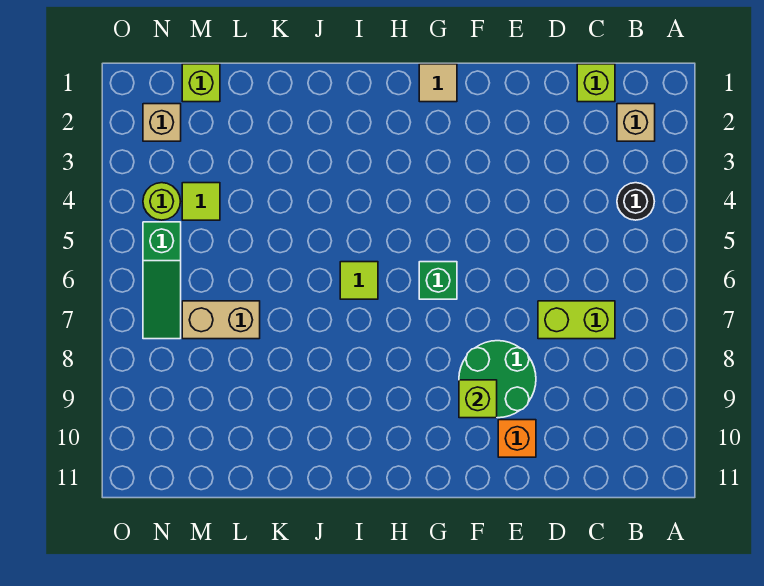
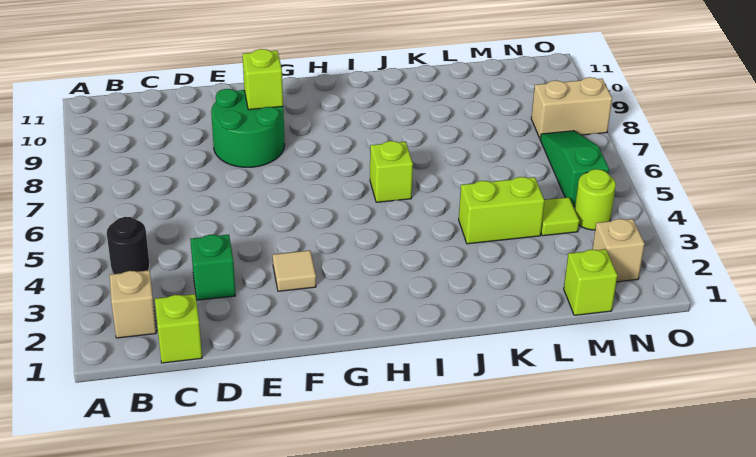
lime 1x2 brick [538,301,615,339] -> lime 1x2 brick moved to [459,177,544,244]
orange 1x1 brick [498,420,536,457] -> none
tan 1x1 tile [419,64,457,102] -> tan 1x1 tile moved to [273,250,316,291]
green 1x1 brick [419,262,457,299] -> green 1x1 brick moved to [190,235,235,300]
lime 1x1 tile [340,262,378,299] -> lime 1x1 brick [370,141,413,202]
tan 1x2 brick [182,301,260,339] -> tan 1x2 brick moved to [531,77,612,139]

